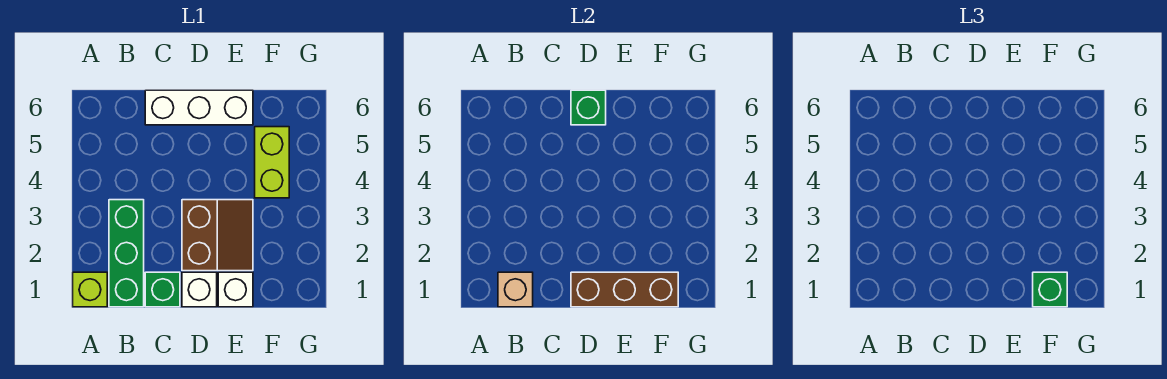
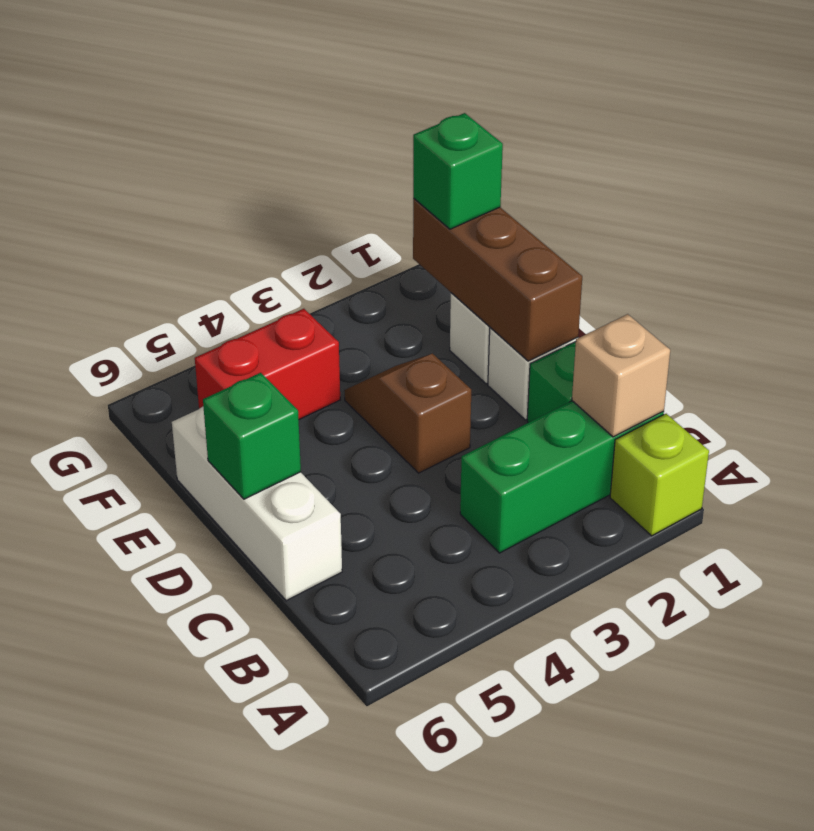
brown 2x2 slope [182,200,253,271] -> brown 1x2 slope [344,354,471,473]
lime 1x2 brick [255,127,289,198] -> red 1x2 brick [195,309,340,419]

